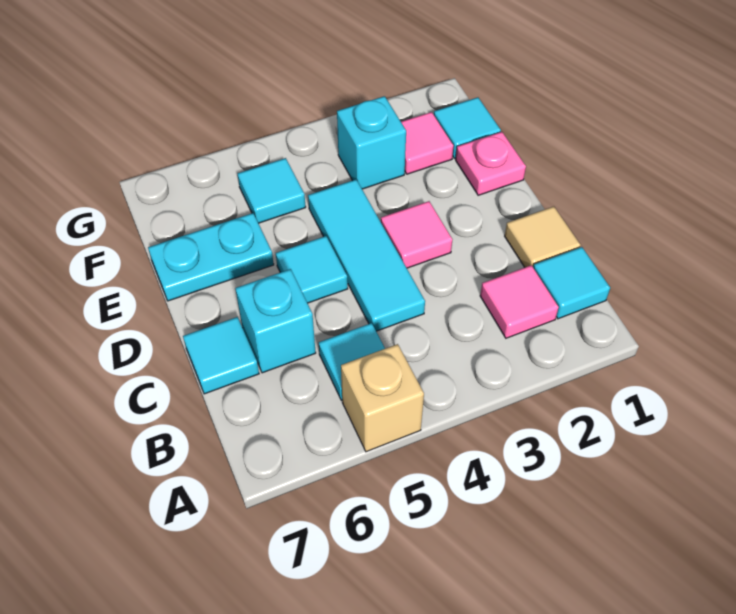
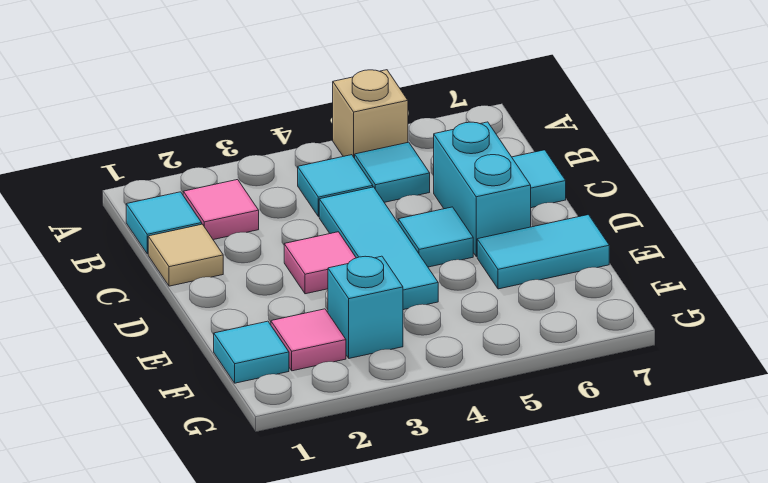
cyan 1x1 brick [235,269,316,373] -> cyan 1x2 brick [434,122,531,257]
pink 1x1 plate [456,132,526,195] -> none
cyan 1x2 plate [148,213,274,301] -> cyan 1x2 tile [477,215,609,289]
cyan 1x1 tile [238,158,306,223] -> cyan 1x1 tile moved to [298,155,373,217]

